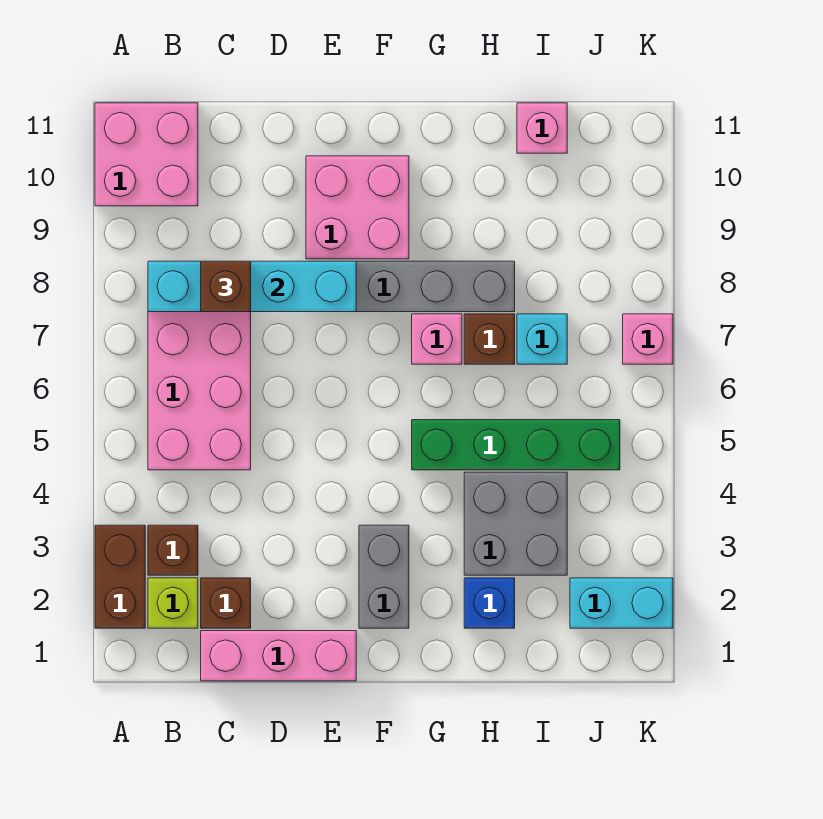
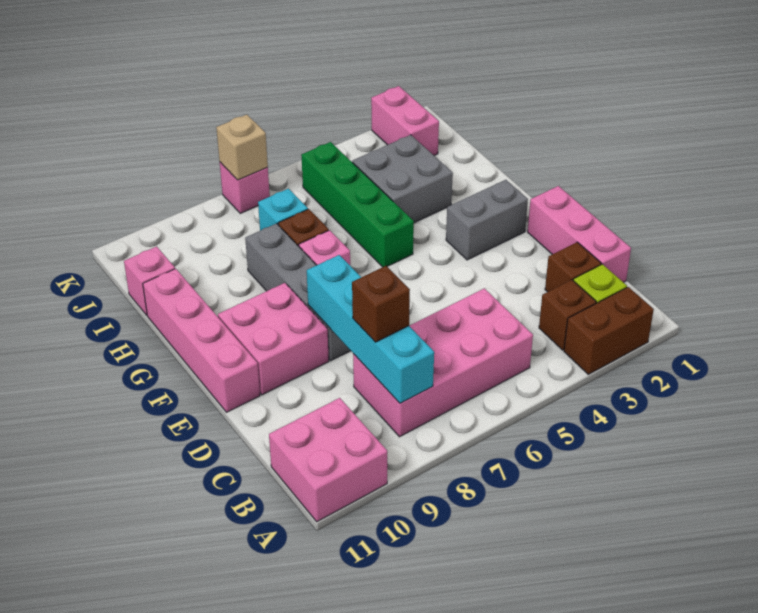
none -> pink 1x4 brick [143,269,260,412]
blue 1x1 brick [464,578,515,628] -> none
cyan 1x2 brick [570,578,673,628] -> pink 1x2 brick [371,86,439,155]
none -> tan 1x1 brick [216,115,268,180]

